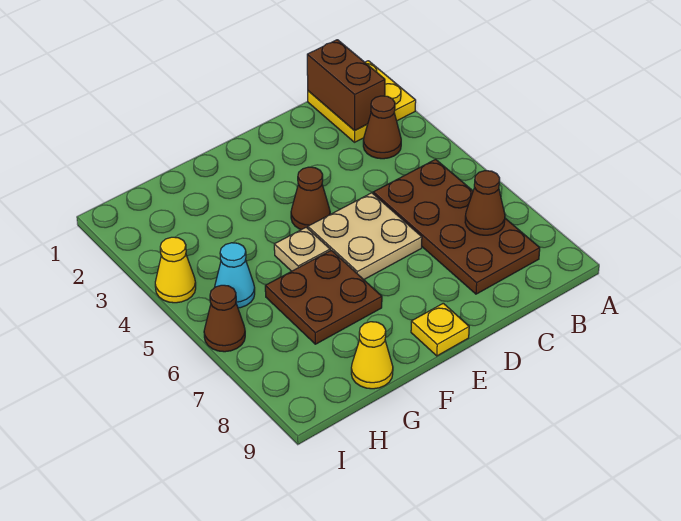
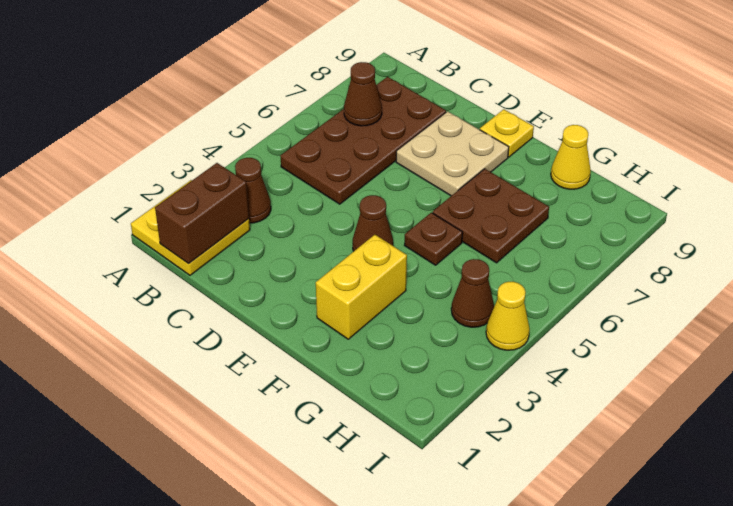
tan 2x2 plate [308,193,422,280] -> tan 2x2 plate moved to [396,111,509,196]
none -> yellow 1x2 brick [316,235,407,339]
tan 1x1 plate [274,227,330,271] -> brown 1x1 plate [404,213,463,265]
cyan 1x1 cone [215,243,255,308] -> none
brown 1x1 cone [204,285,245,352] -> brown 1x1 cone moved to [451,259,494,327]

